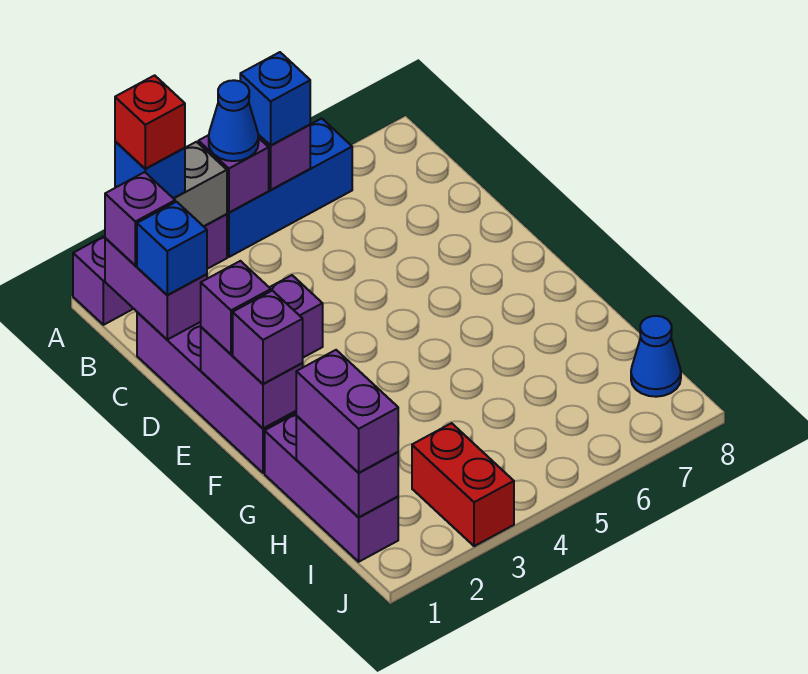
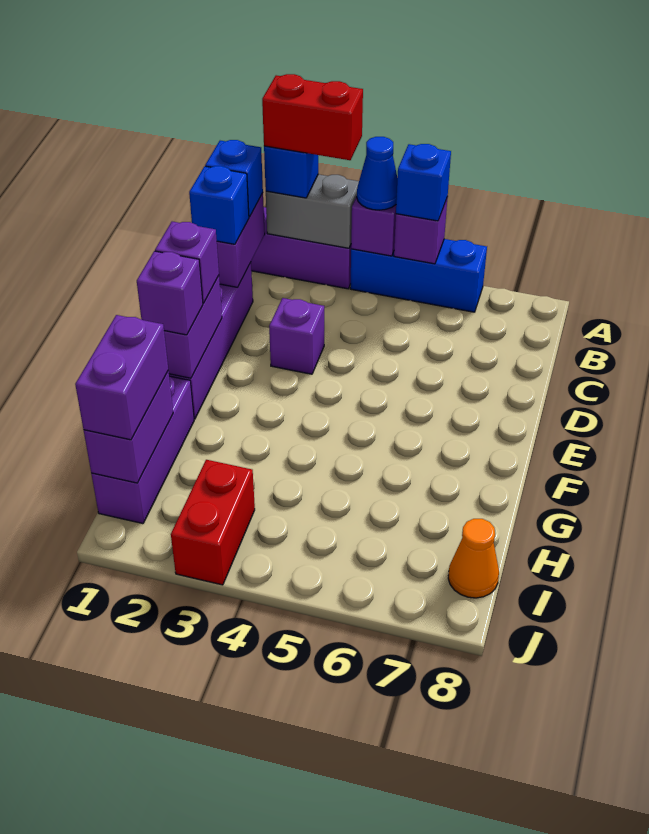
red 1x1 brick [115,75,185,169] -> red 1x2 brick [262,74,363,160]
purple 1x1 brick [105,172,175,265] -> blue 1x1 brick [205,140,263,217]
blue 1x1 cone [631,316,681,397] -> orange 1x1 cone [448,519,499,598]

